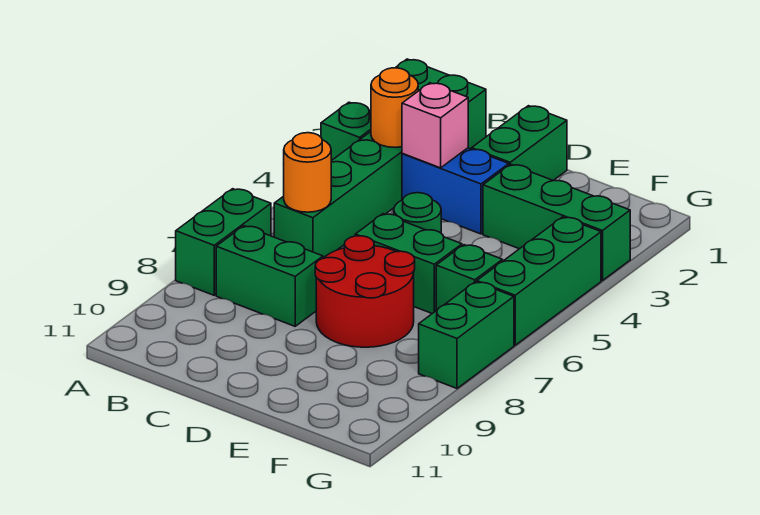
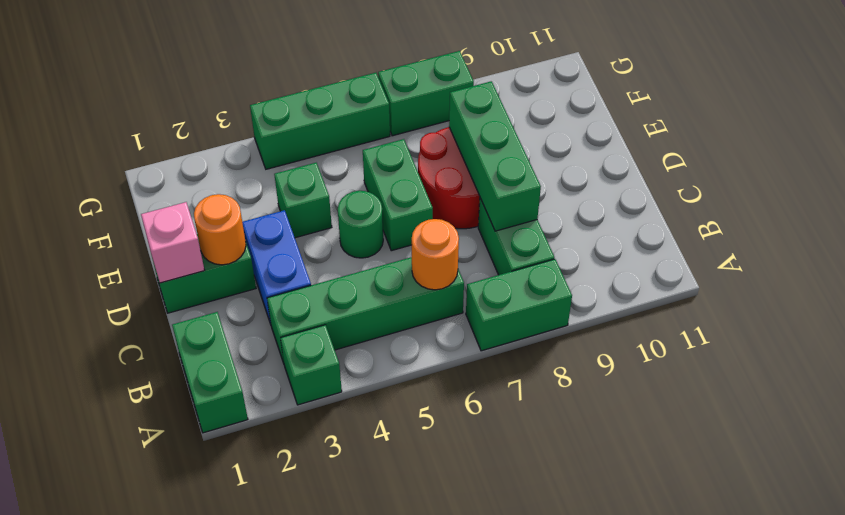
orange 1x1 round brick [371,68,418,147] -> orange 1x1 round brick moved to [194,194,246,265]
pink 1x1 brick [402,83,468,168] -> pink 1x1 brick moved to [141,202,204,283]
green 1x3 brick [483,164,630,281] -> green 1x3 brick moved to [449,81,541,231]
green 1x1 brick [436,245,503,310] -> green 1x1 brick moved to [274,163,332,238]

